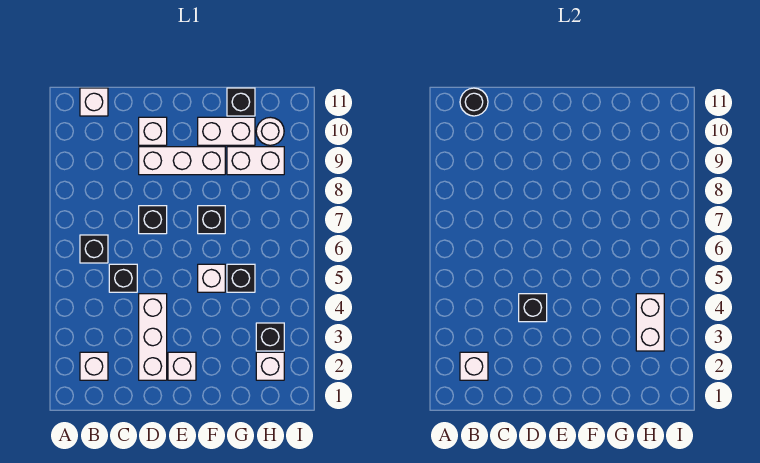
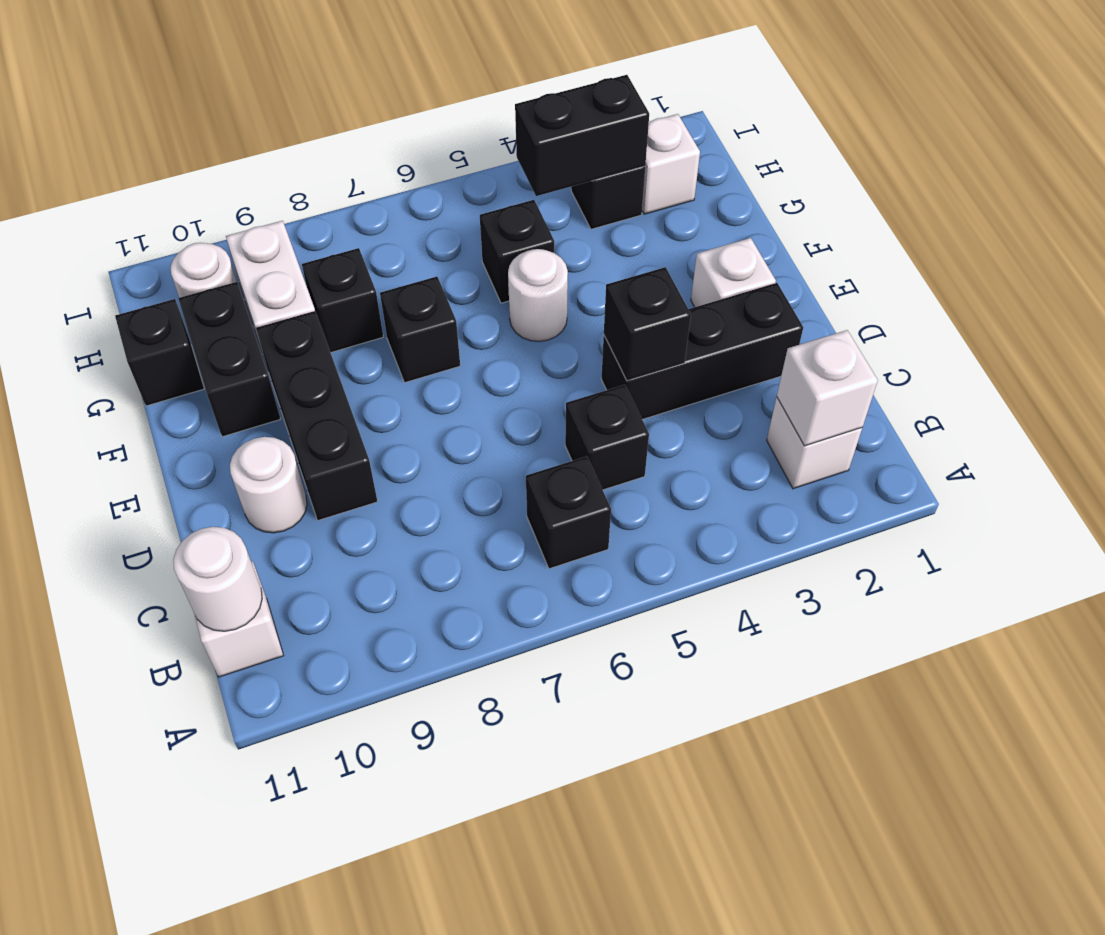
black 1x1 round brick [460,88,488,116] -> white 1x1 round brick [173,527,262,631]
white 1x3 brick [139,294,167,380] -> black 1x3 brick [601,283,803,419]
black 1x1 brick [139,206,167,234] -> black 1x1 brick moved to [302,248,383,353]
white 1x3 brick [139,147,225,175] -> black 1x3 brick [256,311,378,521]
white 1x1 brick [139,117,167,145] -> white 1x1 round brick [230,437,307,533]
white 1x1 brick [198,264,225,292] -> white 1x1 round brick [508,249,568,341]
white 1x2 brick [198,117,255,145] -> black 1x2 brick [178,282,280,437]
white 1x2 brick [636,294,664,351] -> black 1x2 brick [515,75,649,196]

